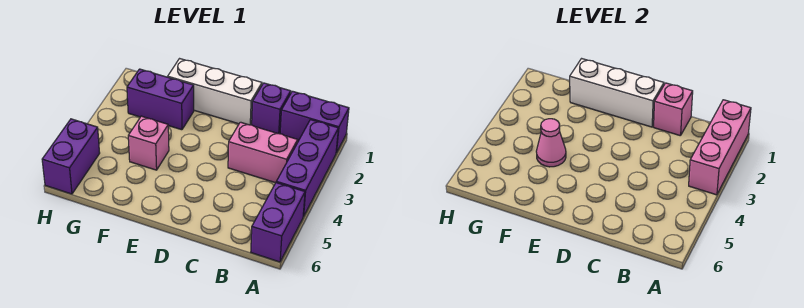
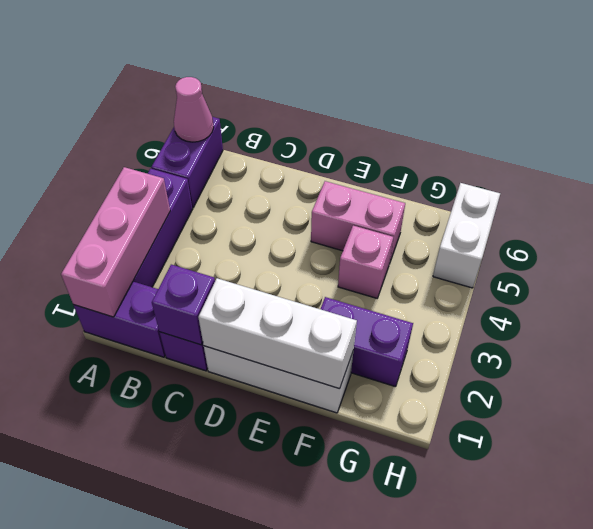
pink 1x2 brick [228,122,298,183] -> pink 1x2 brick moved to [311,181,405,264]
pink 1x1 brick [654,83,693,136] -> purple 1x1 brick [152,265,215,345]
pink 1x1 cone [536,119,566,167] -> pink 1x1 cone moved to [174,77,214,142]
purple 1x2 brick [42,119,100,194] -> white 1x2 brick [433,183,500,288]

